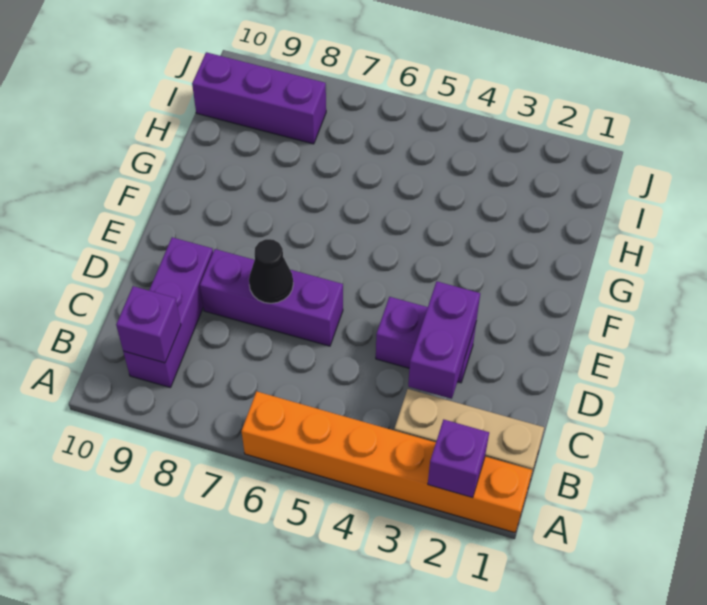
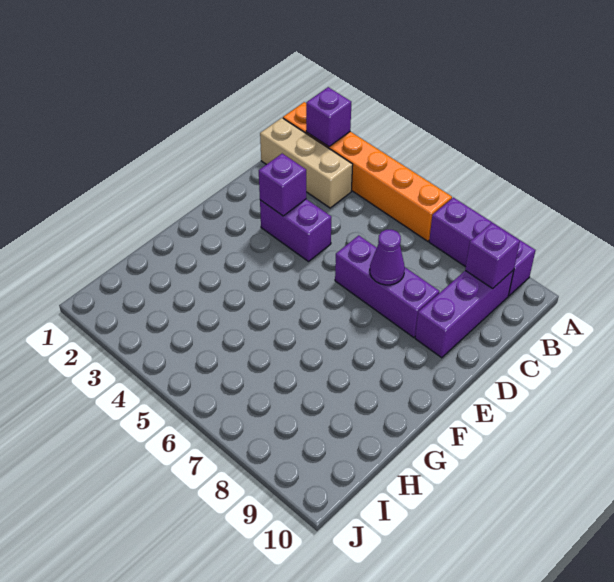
purple 1x2 brick [408,282,480,399] -> purple 1x1 brick [259,154,306,216]
black 1x1 cone [249,239,293,303] -> purple 1x1 cone [370,230,405,285]
purple 1x3 brick [192,52,326,144] -> purple 1x3 brick moved to [429,198,535,296]

